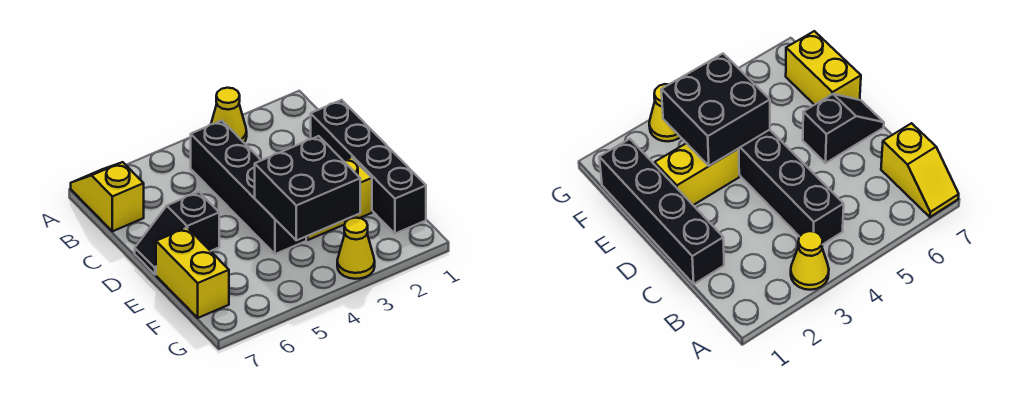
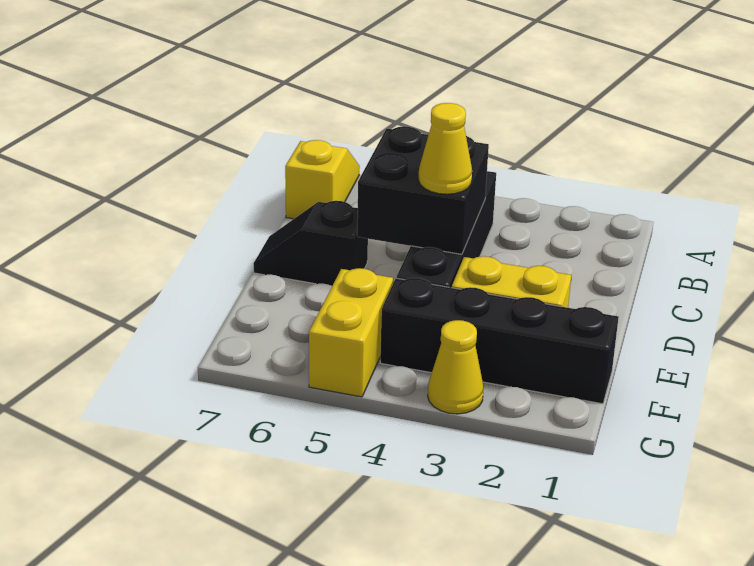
yellow 1x1 cone [211,88,247,142] -> yellow 1x1 cone moved to [418,103,472,194]
black 1x4 brick [311,100,426,234] -> black 1x4 brick turned to [380,278,619,404]
black 2x2 brick [255,136,360,240] -> black 2x2 brick moved to [357,126,489,254]
yellow 1x2 brick [156,228,229,318] -> yellow 1x2 brick moved to [309,268,393,397]

